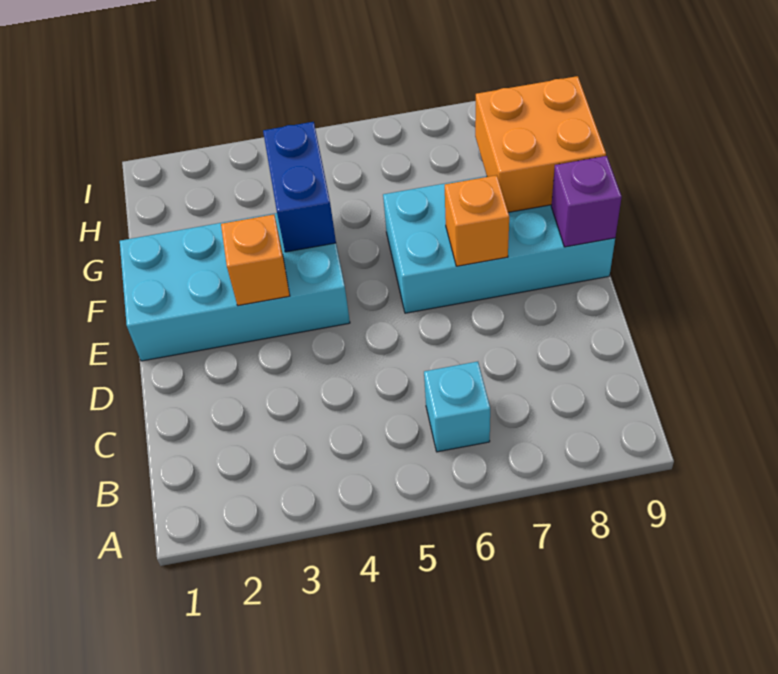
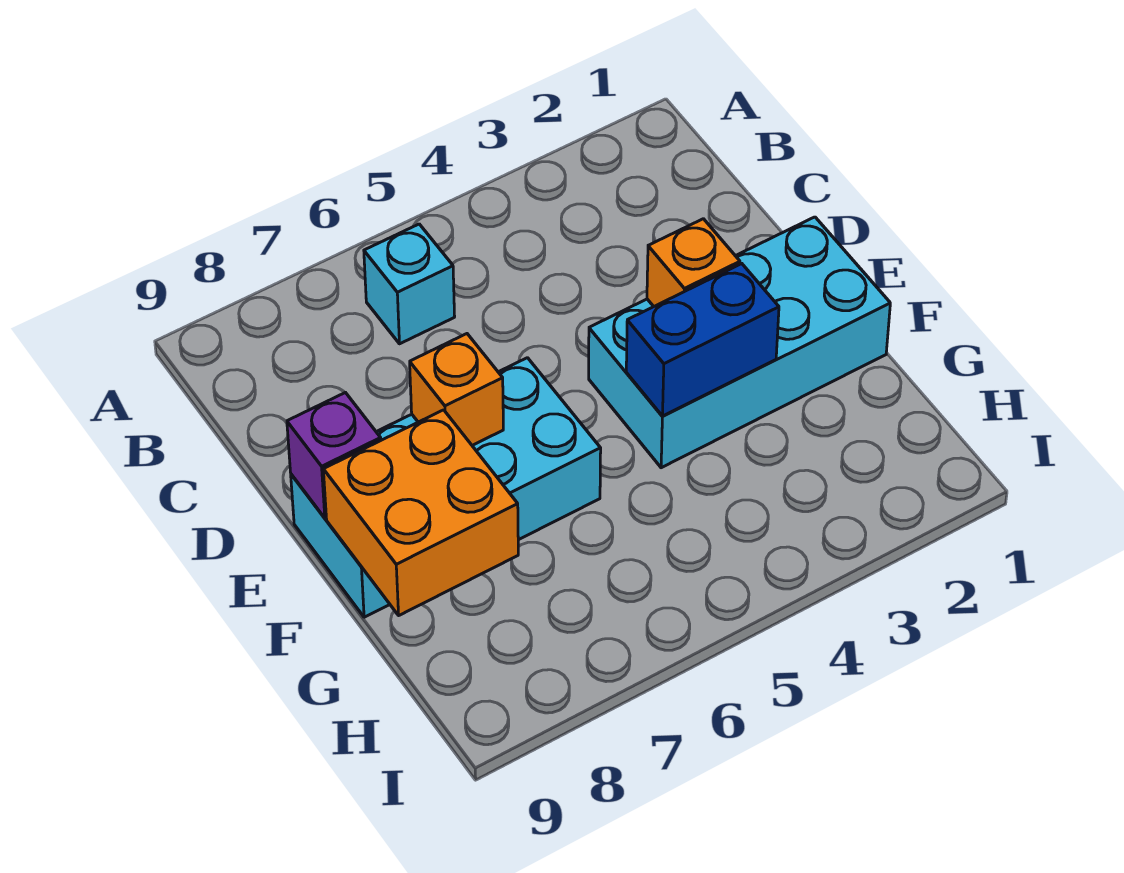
blue 1x2 brick [263,122,336,252] -> blue 1x2 brick turned to [626,264,779,416]

